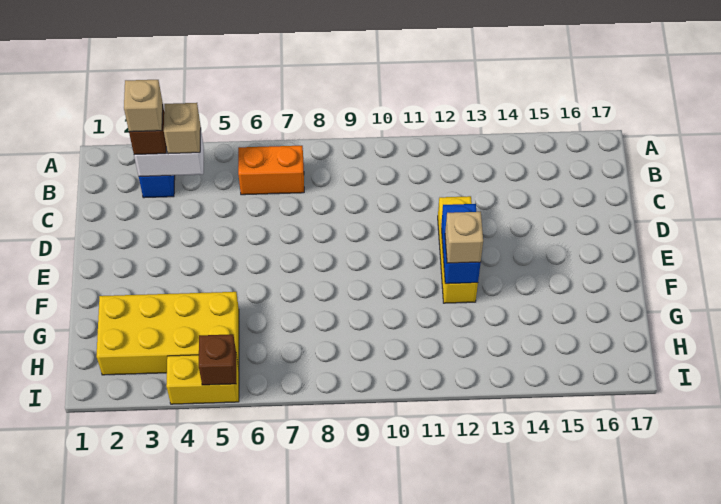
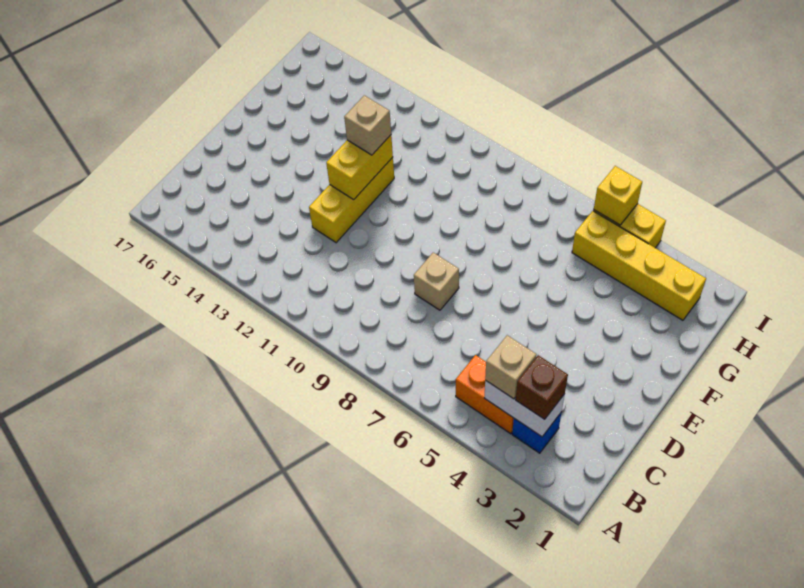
tan 1x1 brick [124,80,163,132] -> tan 1x1 brick moved to [414,252,459,310]
orange 1x2 brick [238,146,304,195] -> orange 1x2 brick moved to [456,355,514,434]
blue 1x2 brick [441,204,481,284] -> yellow 1x2 brick [326,135,393,199]
yellow 2x4 brick [96,292,239,375] -> yellow 1x4 brick [572,211,706,320]
brown 1x1 brick [199,334,236,385] -> yellow 1x1 brick [594,166,642,225]

